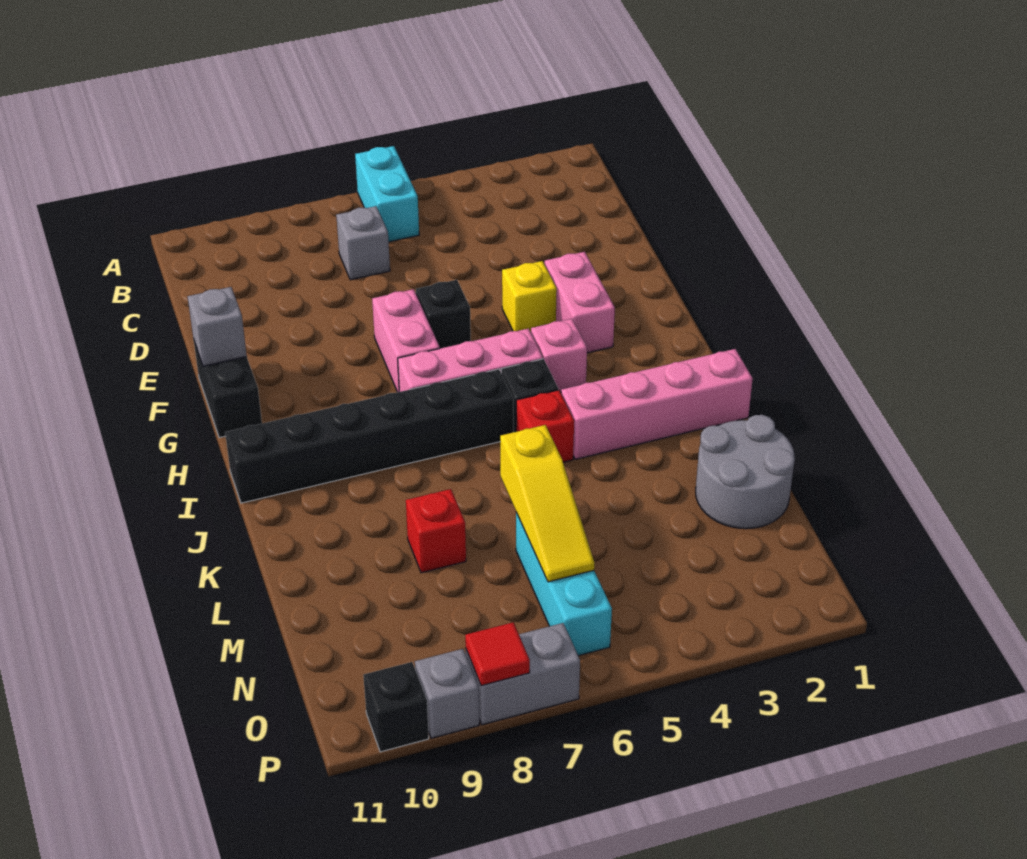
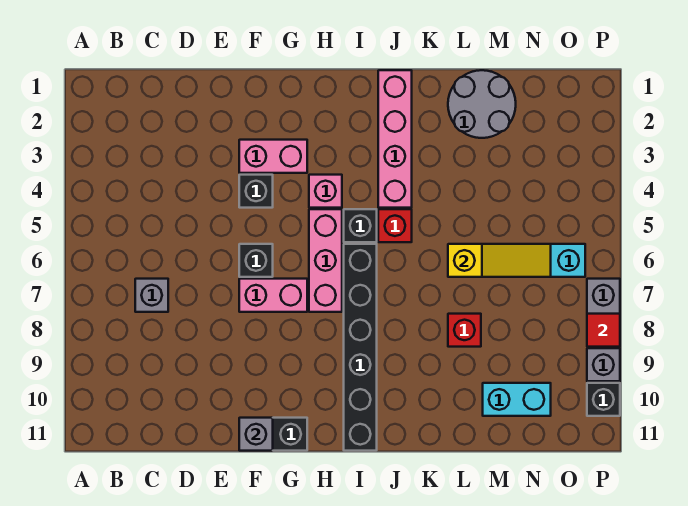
cyan 1x2 brick [355,146,419,242] -> cyan 1x2 brick moved to [483,383,551,416]
yellow 1x1 brick [502,261,557,332] -> black 1x1 brick [239,175,273,208]

